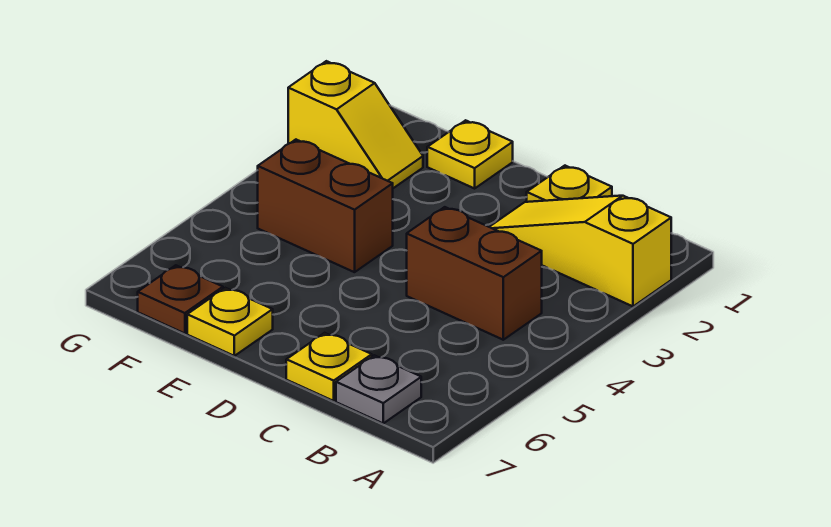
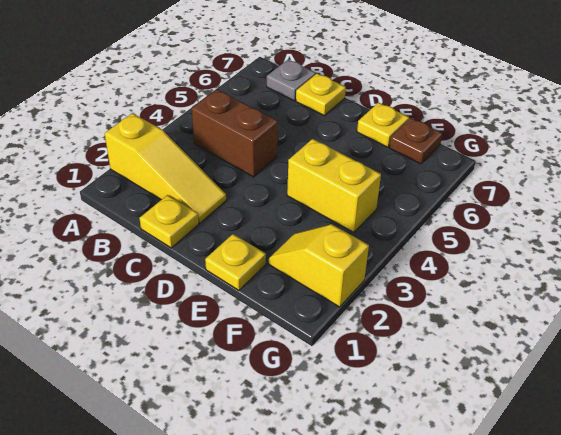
brown 1x2 brick [258,140,393,272] -> yellow 1x2 brick [287,139,381,233]

